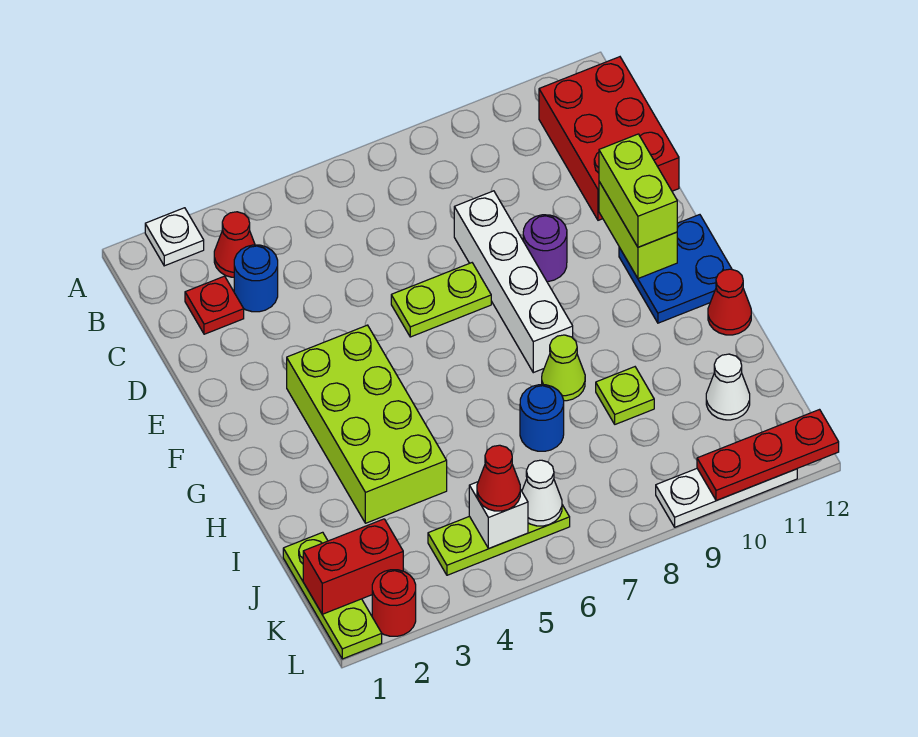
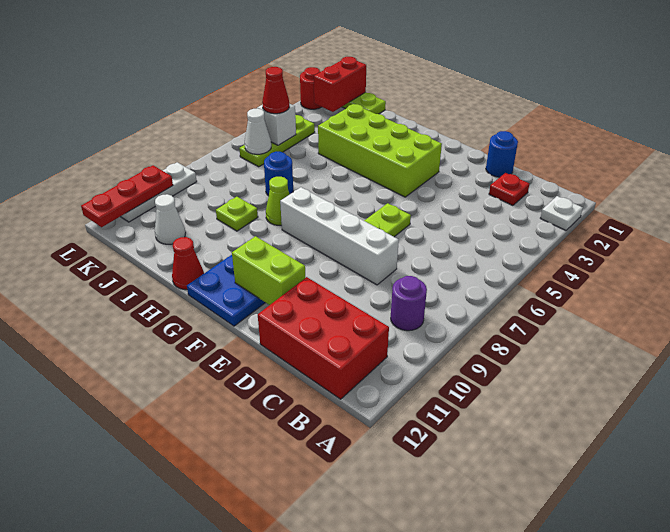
red 1x1 cone [214,212,255,277] -> none
blue 1x1 round brick [234,245,278,312] -> blue 1x1 round brick moved to [486,131,518,177]
purple 1x1 round brick [523,215,567,282] -> purple 1x1 round brick moved to [391,276,427,331]
lime 1x2 brick [599,134,677,247] -> none

